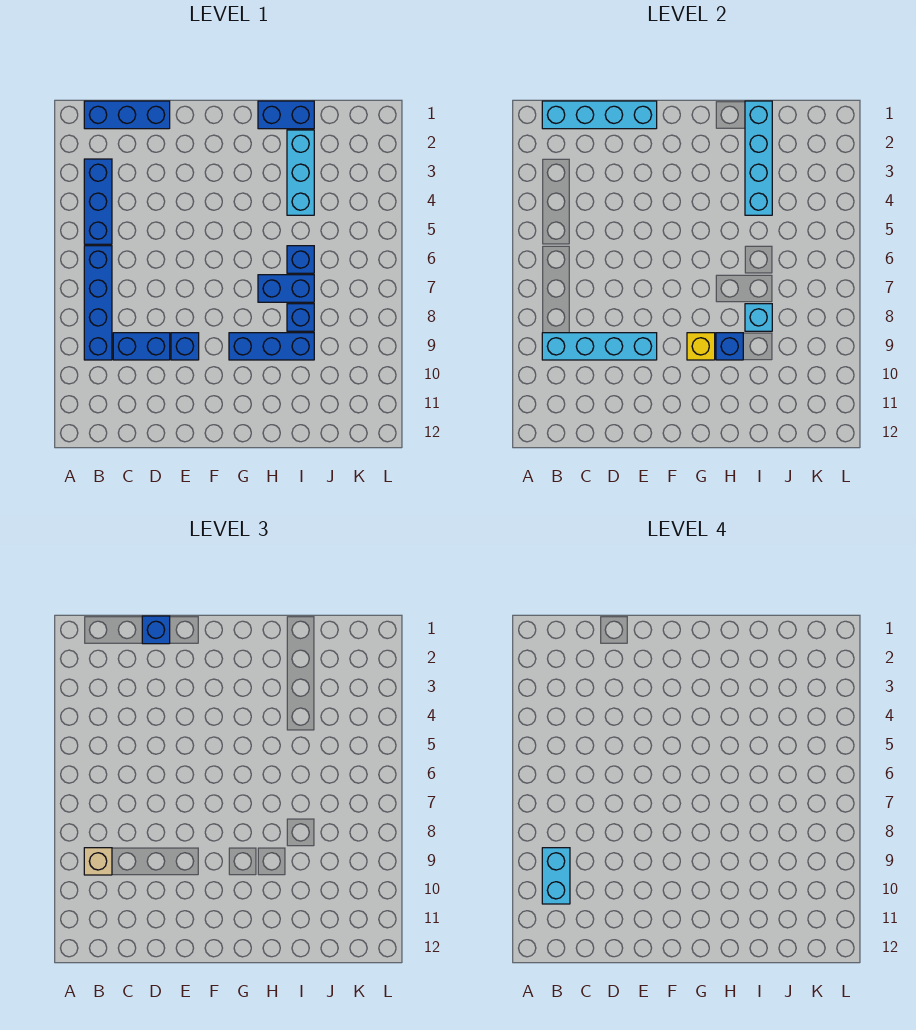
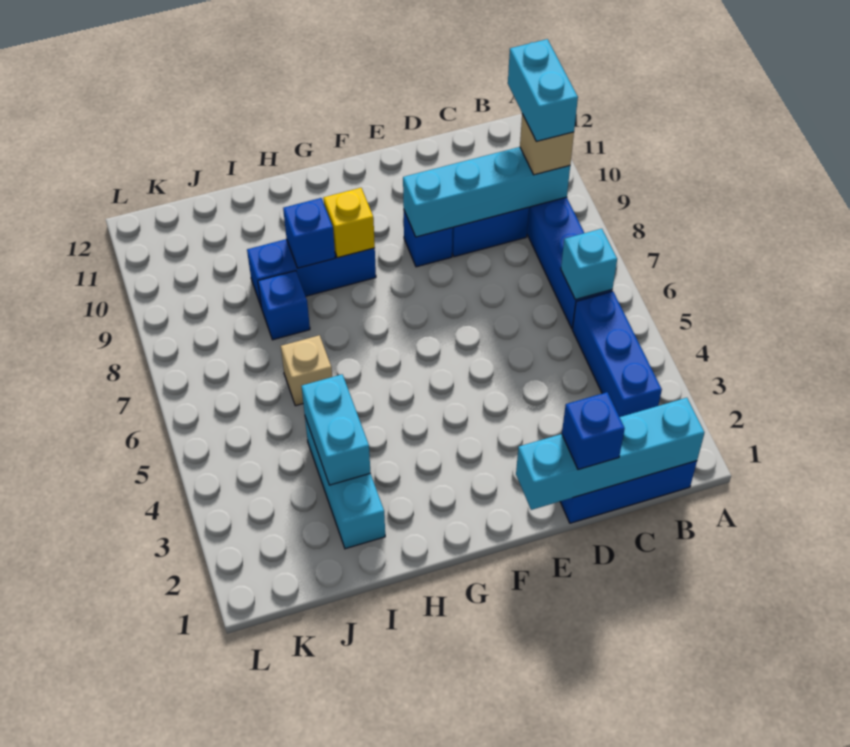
blue 1x2 brick [258,101,314,129] -> none
blue 1x2 brick [258,275,314,302] -> none
cyan 1x4 brick [745,101,772,215] -> cyan 1x2 brick [302,374,370,485]
blue 1x1 brick [287,246,314,273] -> tan 1x1 brick [281,335,332,406]
cyan 1x1 brick [745,304,772,331] -> cyan 1x1 brick moved to [561,229,617,300]

